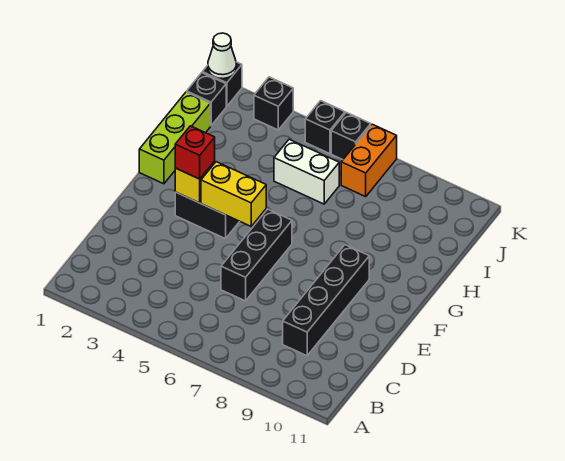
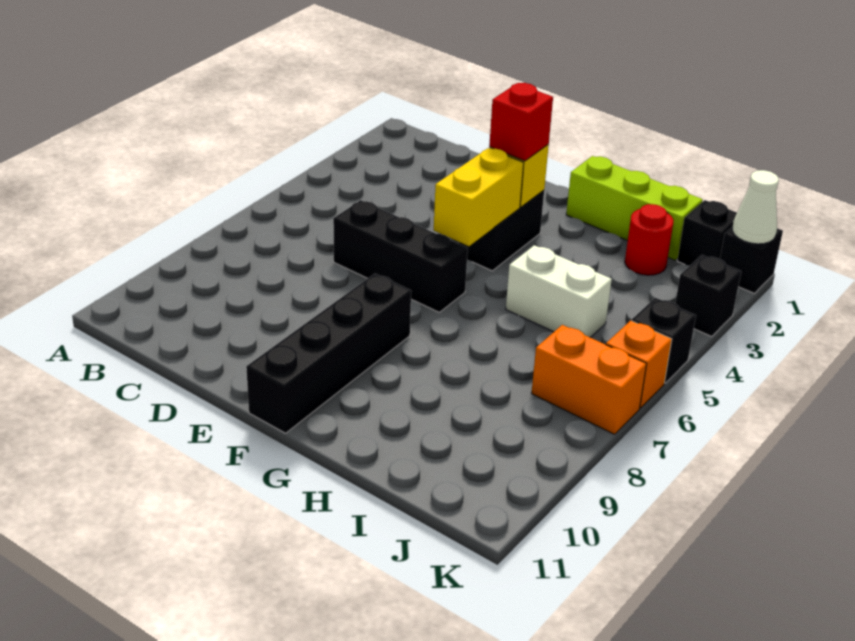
black 1x4 brick [283,245,369,356] -> black 1x4 brick turned to [246,274,411,433]
none -> red 1x1 round brick [625,204,674,275]
white 1x2 brick [274,139,339,204] -> white 1x2 brick turned to [506,245,612,337]
black 1x1 brick [331,112,371,160] -> orange 1x1 brick [606,321,672,408]

